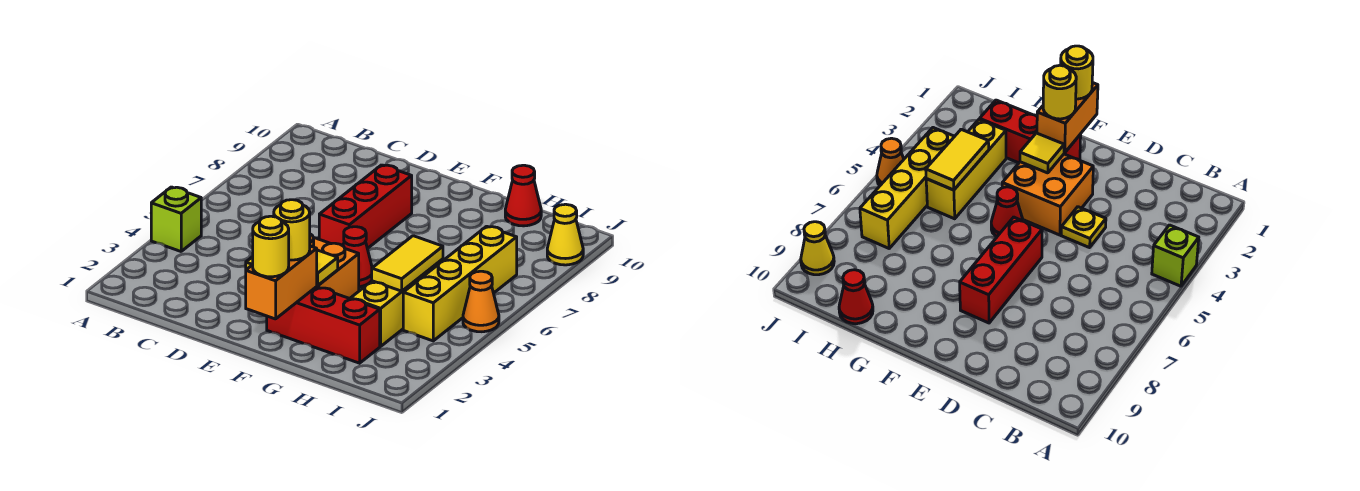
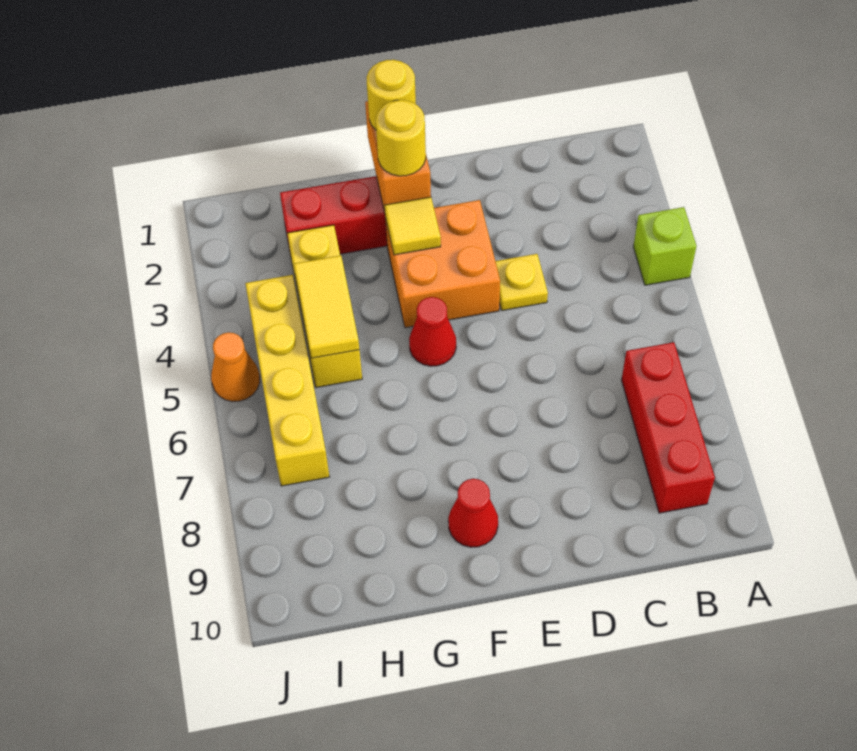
red 1x3 brick [319,165,412,249] -> red 1x3 brick moved to [622,342,715,513]
red 1x1 cone [505,165,541,226] -> red 1x1 cone moved to [448,479,498,547]
yellow 1x1 cone [547,204,583,265] -> none

